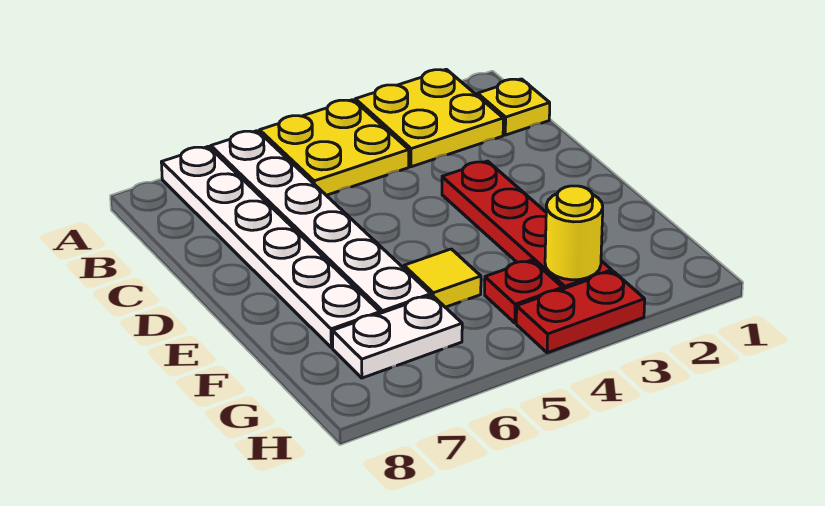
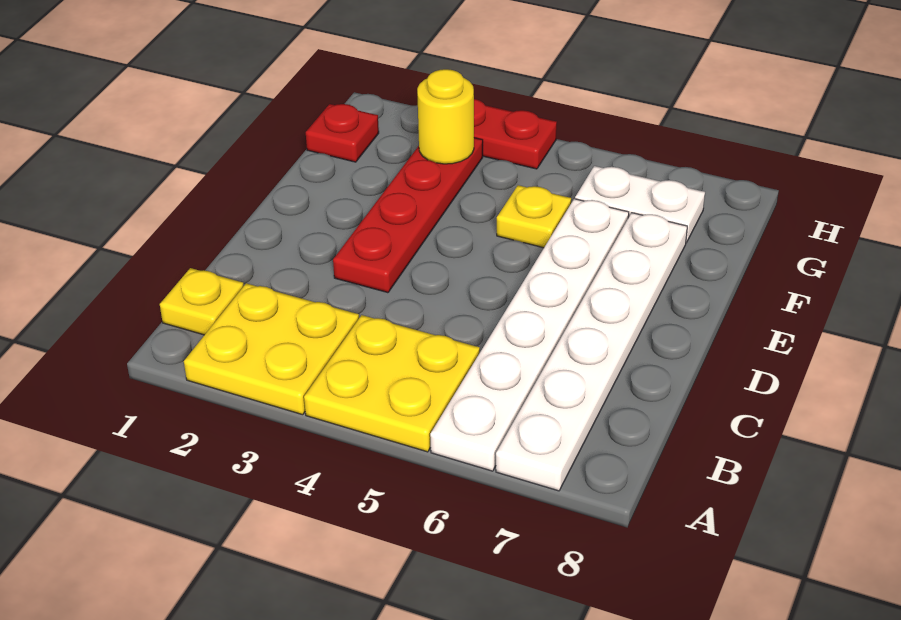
yellow 1x1 tile [404,249,481,307] -> yellow 1x1 plate [497,185,571,248]
red 1x1 plate [485,260,563,323] -> red 1x1 plate moved to [306,104,379,162]

